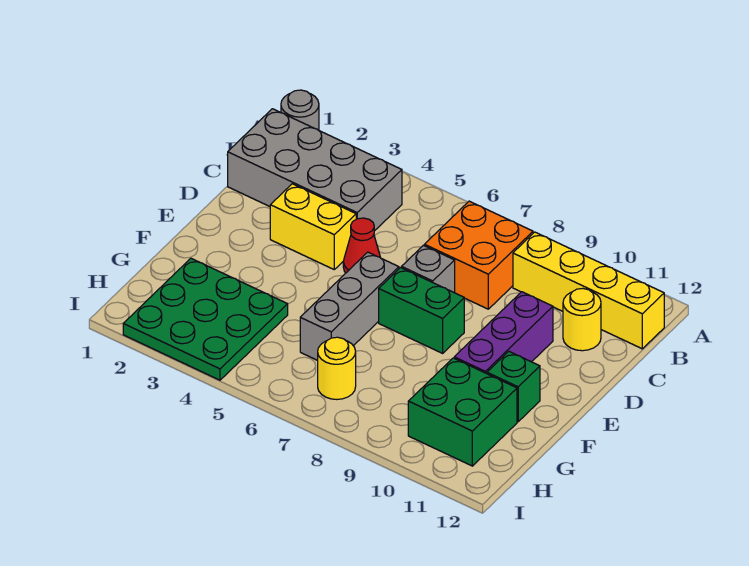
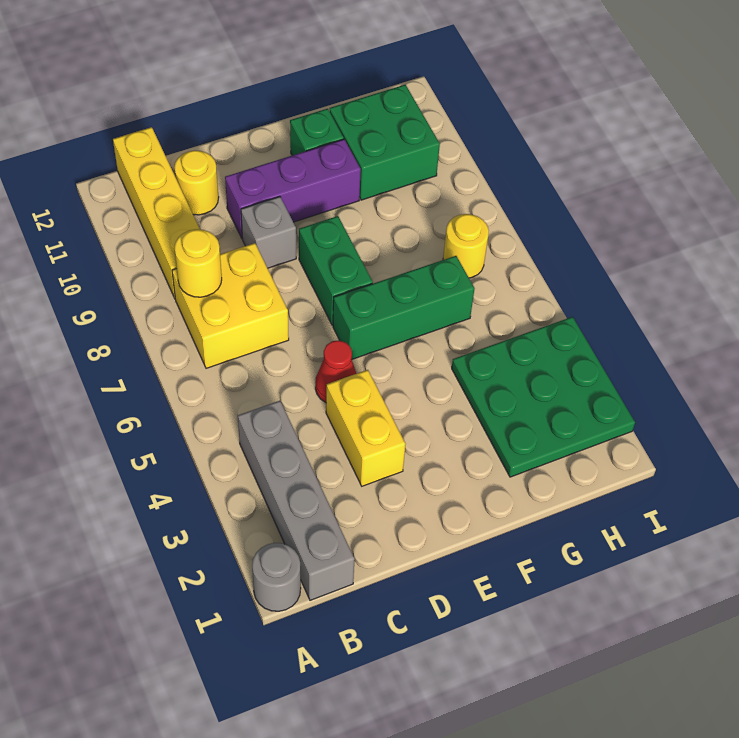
grey 2x4 brick [228,109,402,231] -> grey 1x4 brick [238,401,355,600]
orange 2x2 brick [424,201,533,309] -> yellow 2x2 brick [172,243,289,368]
none -> yellow 1x1 round brick [175,229,222,297]
grey 1x1 brick [402,245,455,293] -> grey 1x1 brick moved to [241,197,296,268]
grey 1x3 brick [300,252,399,360] -> green 1x3 brick [333,256,475,359]

